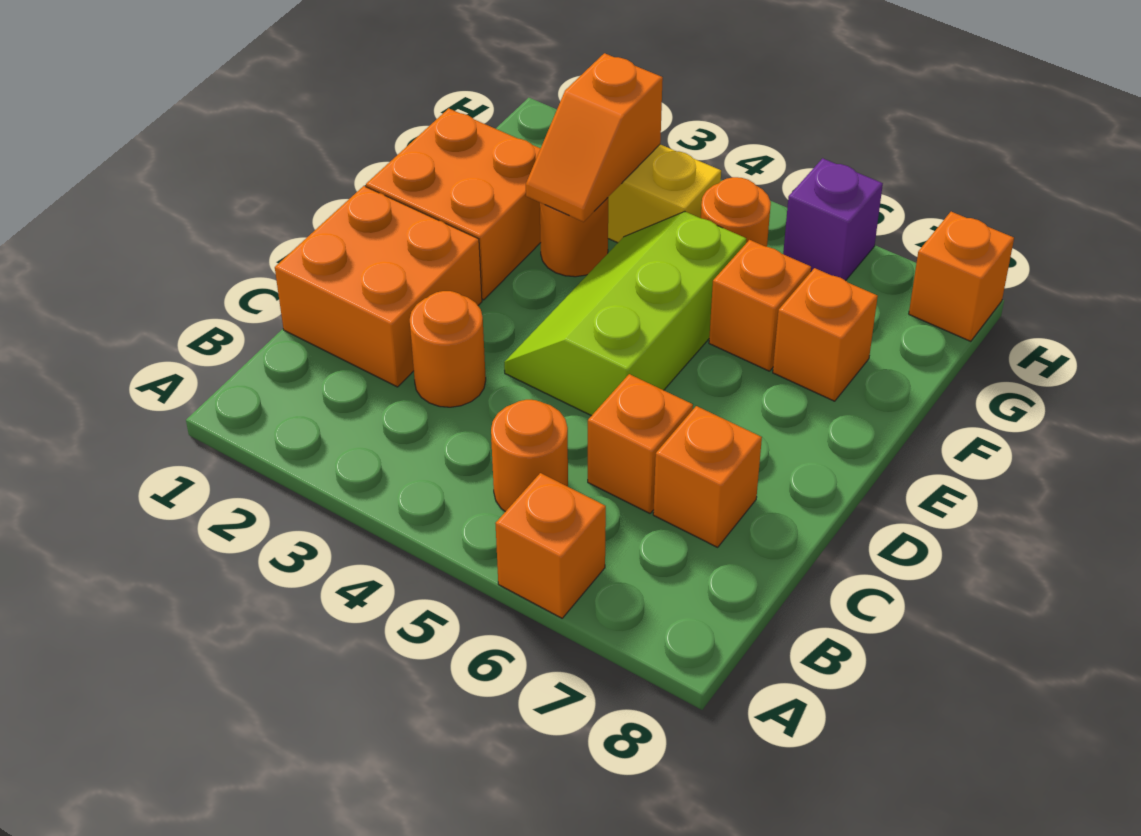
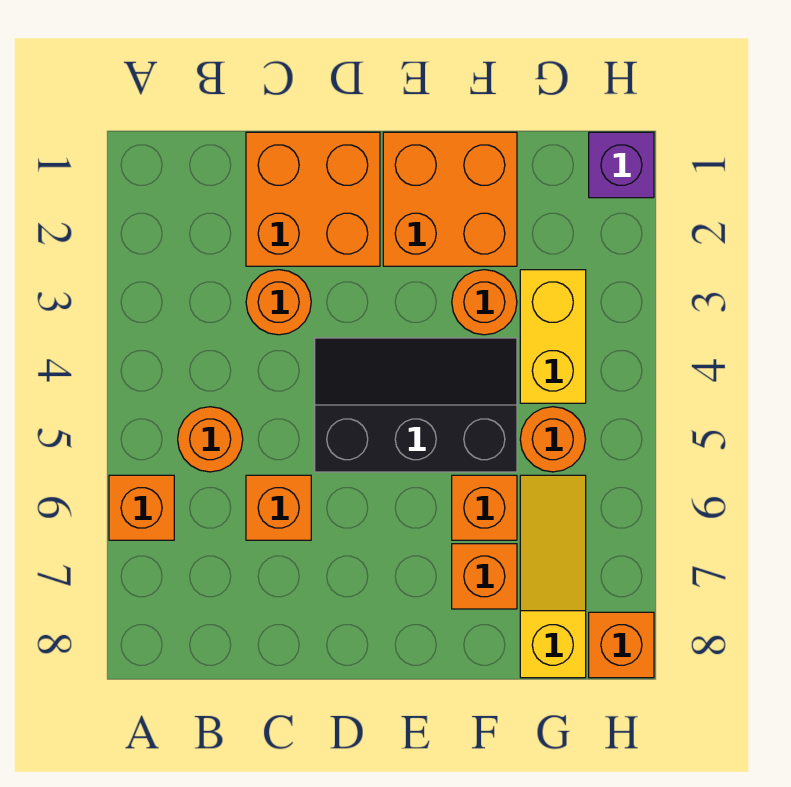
orange 1x1 brick [653,406,762,547] -> none
lime 2x3 slope [504,212,746,416] -> black 2x3 slope [315,338,517,472]
orange 1x2 slope [526,53,663,222] -> none
none -> yellow 1x3 slope [520,475,586,678]
purple 1x1 brick [783,158,883,281] -> purple 1x1 brick moved to [589,132,654,198]

